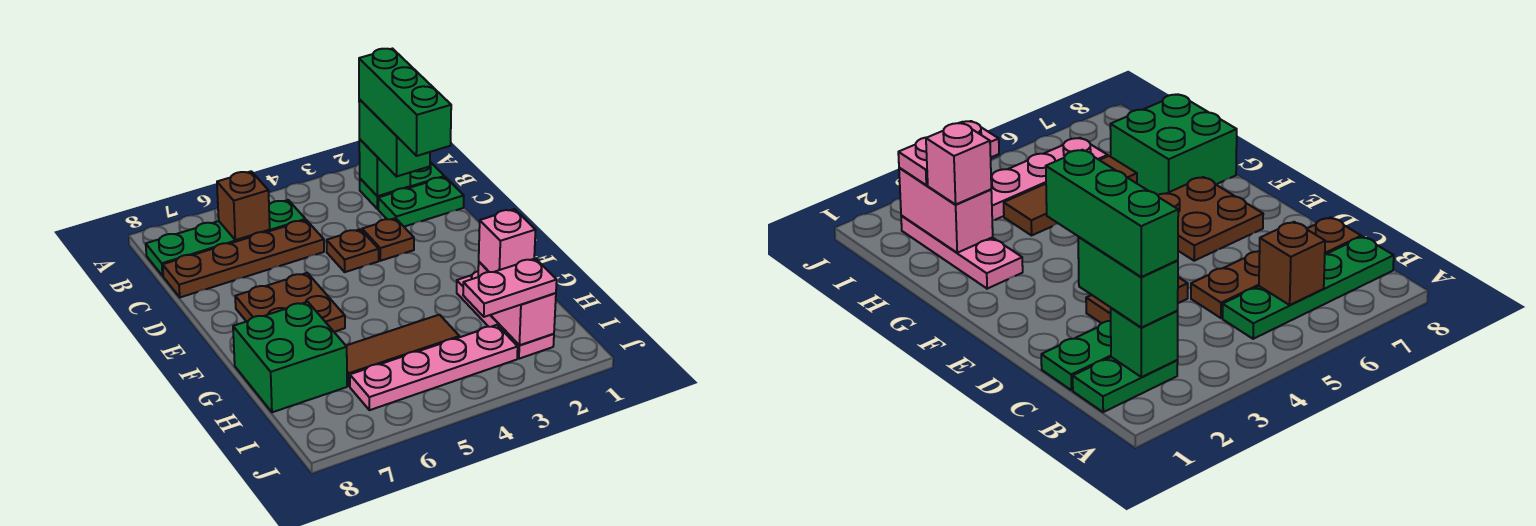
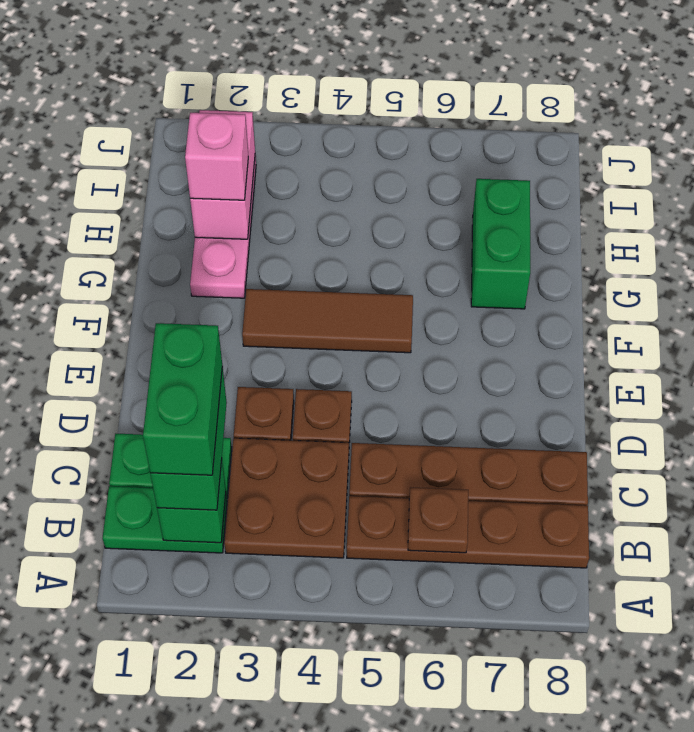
green 1x3 brick [359,49,451,156] -> green 1x2 brick [143,323,222,475]
green 1x4 plate [146,200,305,276] -> brown 1x4 plate [347,496,589,568]
brown 1x1 brick [217,171,270,240] -> brown 1x1 plate [408,488,468,553]
brown 2x2 plate [235,273,345,332] -> brown 2x2 plate moved to [224,438,349,558]
green 2x2 brick [233,302,347,412] -> green 1x2 brick [471,179,530,309]
brown 1x3 tile [346,315,459,386] -> brown 1x3 tile moved to [242,289,413,353]
pink 1x2 plate [463,258,557,317] -> none
pink 1x4 plate [350,325,518,410] -> none

